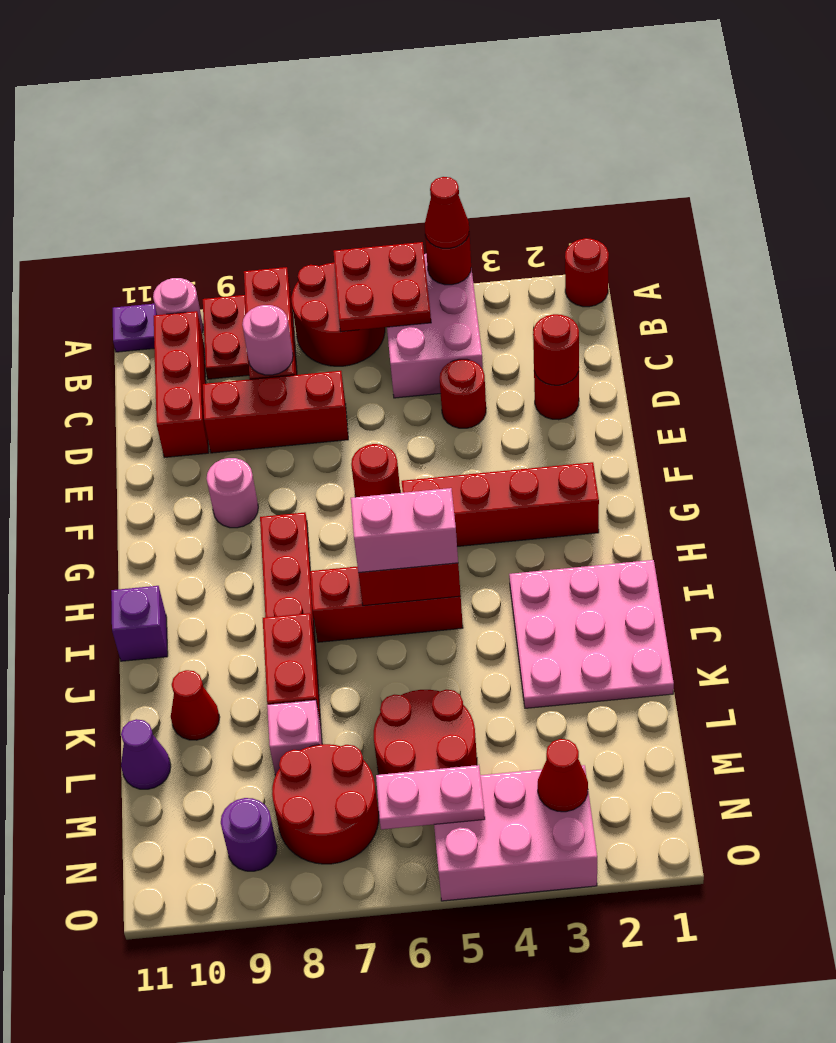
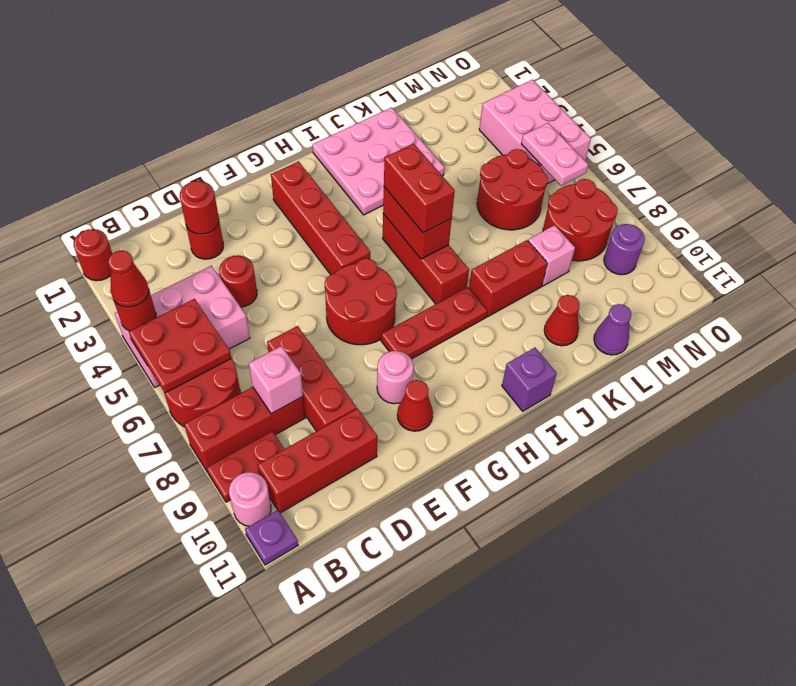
pink 1x1 round brick [242,305,293,375] -> pink 1x1 brick [249,346,303,414]
red 1x1 round brick [351,444,400,497] -> red 2x2 round brick [325,258,397,345]
pink 1x2 brick [351,488,458,573] -> red 1x2 brick [384,144,455,233]
red 1x1 cone [538,739,588,812] -> red 1x1 cone moved to [397,380,433,431]

